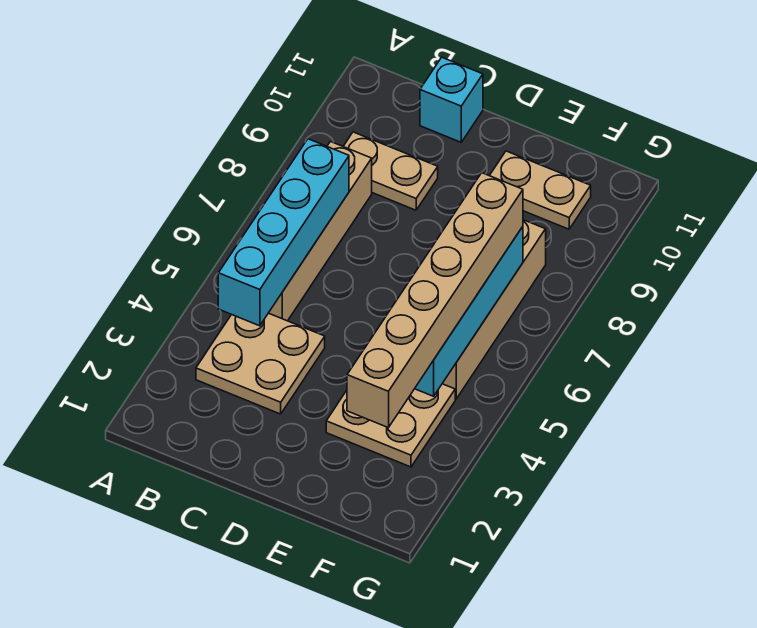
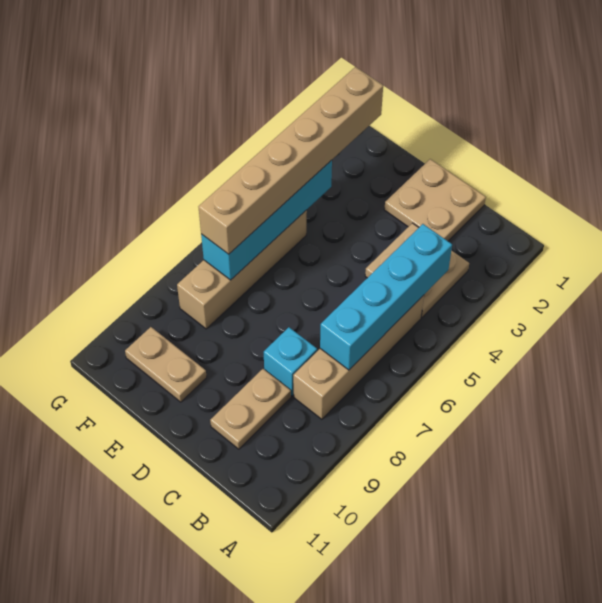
tan 1x2 plate [343,132,438,210] -> tan 1x2 plate turned to [210,369,291,449]
cyan 1x1 brick [420,57,483,142] -> cyan 1x1 brick moved to [264,327,317,396]
tan 2x2 plate [326,384,455,467] -> tan 2x2 plate moved to [384,159,486,241]

